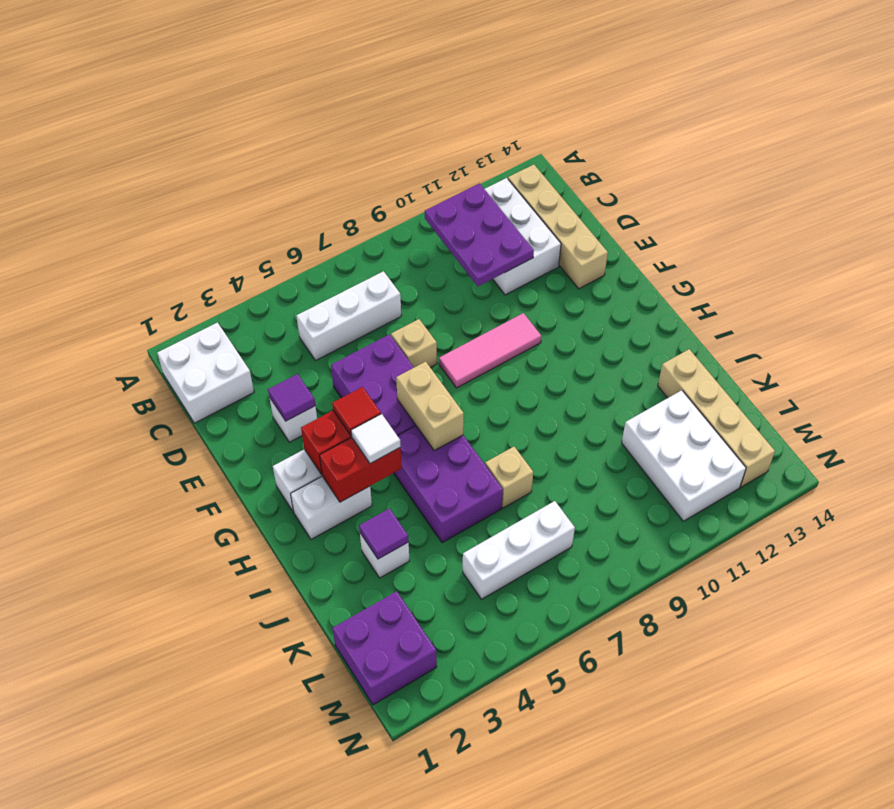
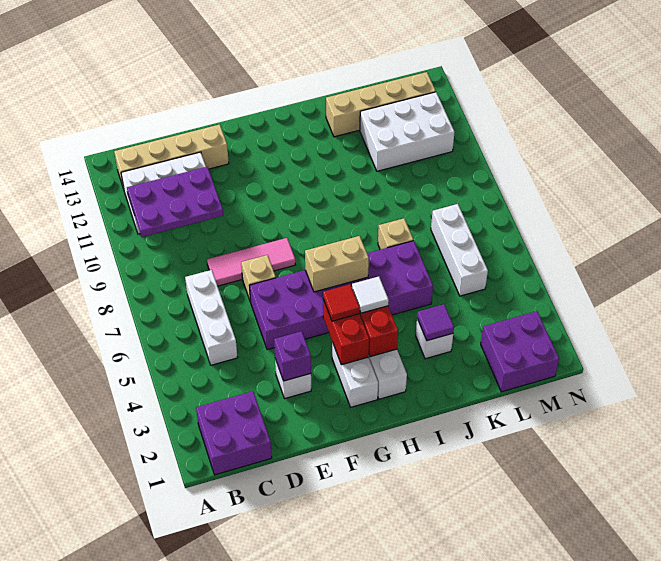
white 2x2 brick [157,323,254,423] -> purple 2x2 brick [196,391,272,475]
purple 1x1 tile [268,374,315,421] -> purple 1x1 brick [274,331,311,381]
pink 1x3 tile [439,313,541,388] -> pink 1x3 tile turned to [207,238,295,286]

